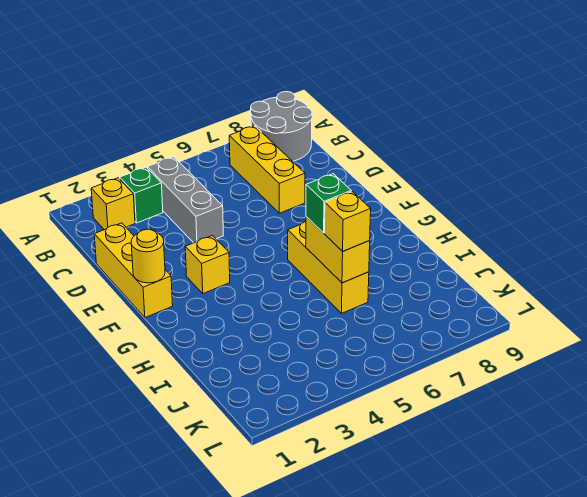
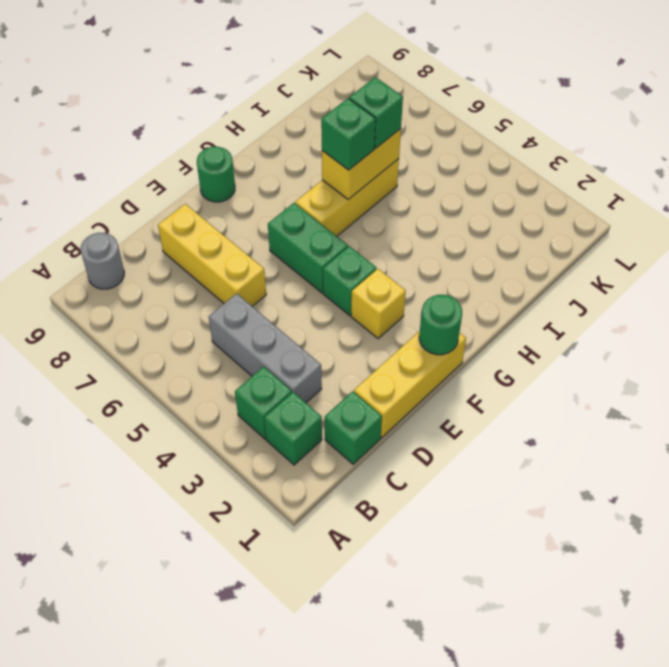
grey 2x2 round brick [251,92,312,161] -> grey 1x1 round brick [81,233,124,289]
yellow 1x1 brick [91,178,135,230] -> green 1x1 brick [264,392,322,465]
grey 1x3 brick [148,157,224,243] -> grey 1x3 brick turned to [209,294,322,403]
yellow 1x3 brick [229,126,305,213] -> yellow 1x3 brick turned to [158,204,266,306]
none -> green 1x1 brick [325,391,382,464]
yellow 1x1 round brick [131,229,165,283] -> green 1x1 round brick [419,295,462,355]
none -> green 1x1 brick [323,246,376,315]
none -> green 1x2 brick [268,203,348,293]
none -> green 1x1 round brick [197,147,235,202]
yellow 1x1 brick [325,191,371,251] -> green 1x1 brick [349,77,403,148]

